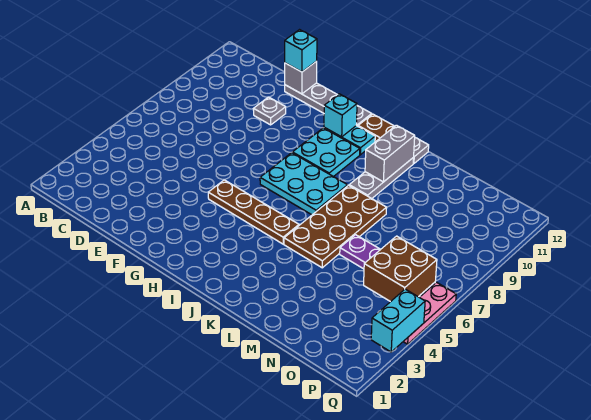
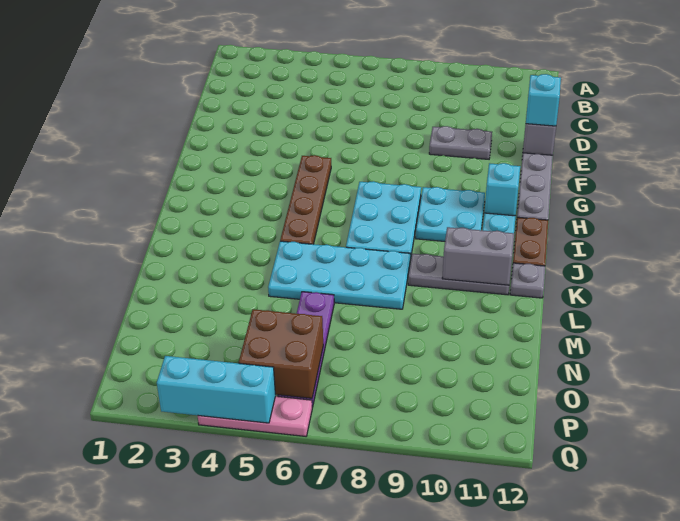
grey 1x1 plate [253,97,286,125] -> grey 1x2 plate [429,126,492,159]
brown 2x4 plate [284,185,387,268] -> cyan 2x4 plate [268,241,410,309]
cyan 1x2 brick [371,289,425,352] -> cyan 1x3 brick [157,356,275,423]

